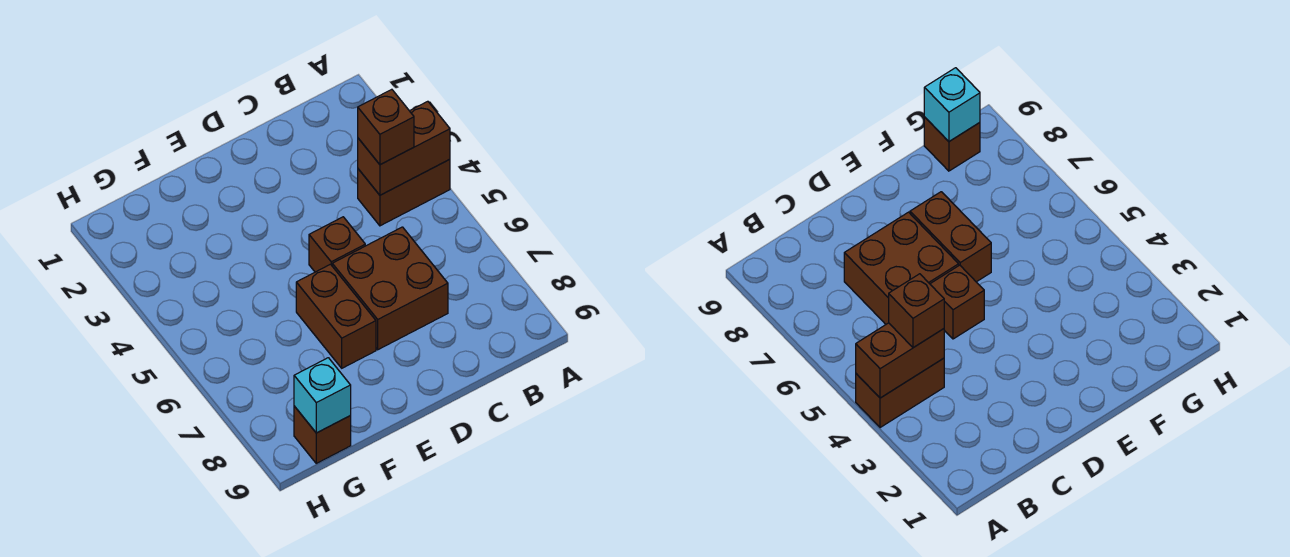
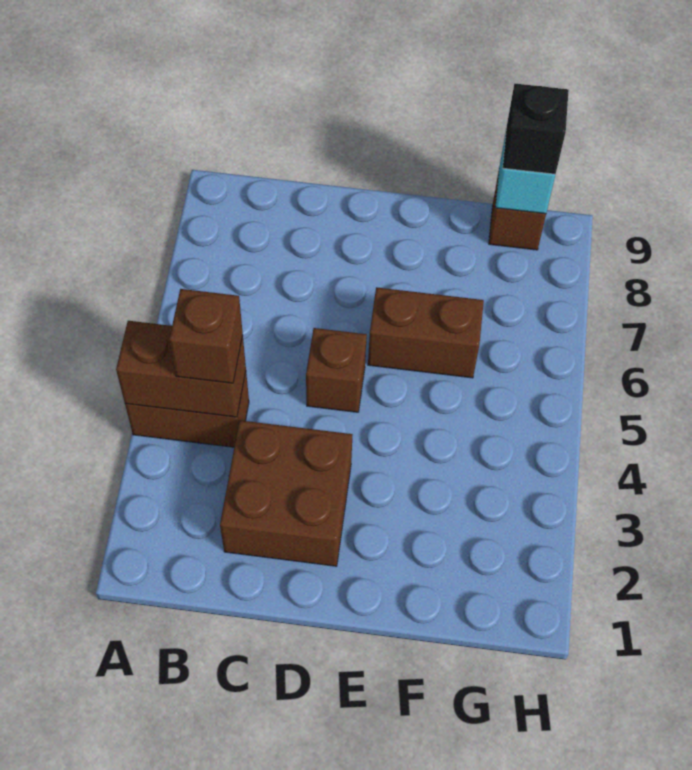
brown 2x2 brick [332,227,448,350] -> brown 2x2 brick moved to [220,420,353,566]
brown 1x2 brick [296,264,376,368] -> brown 1x2 brick turned to [368,287,484,378]
none -> black 1x1 brick [503,84,569,174]

